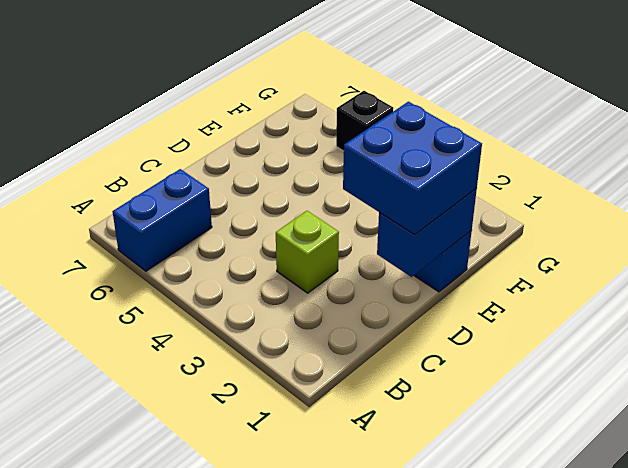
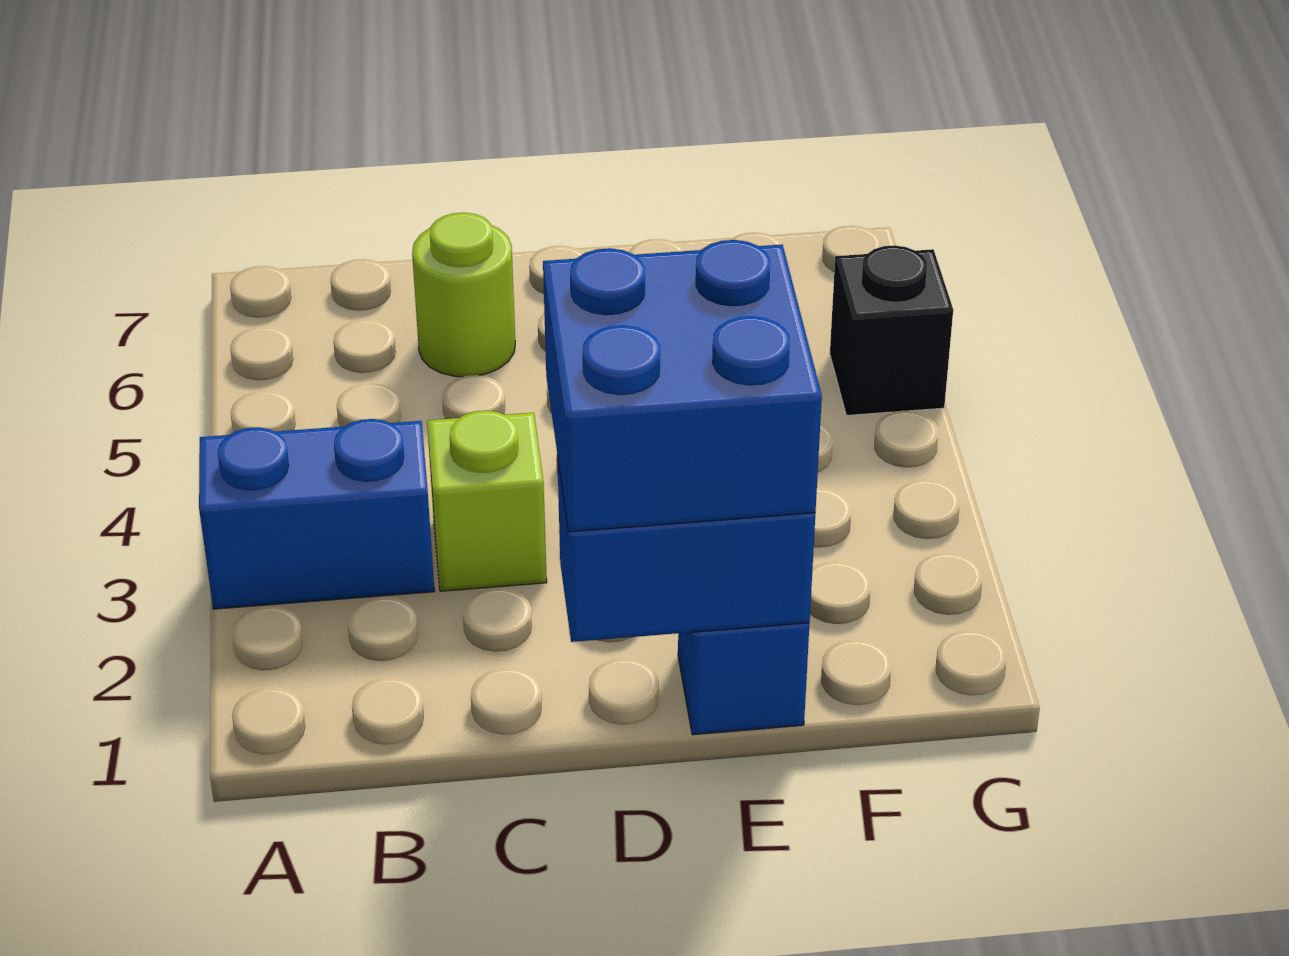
blue 1x2 brick [112,169,212,271] -> blue 1x2 brick moved to [199,419,434,609]
none -> lime 1x1 round brick [412,213,515,377]

